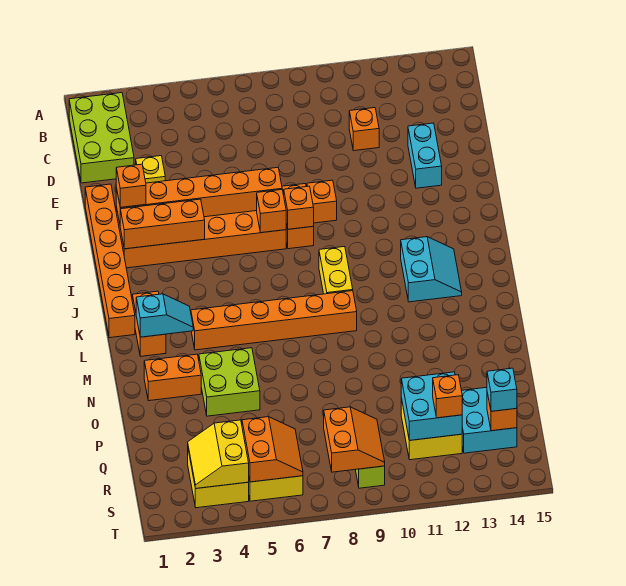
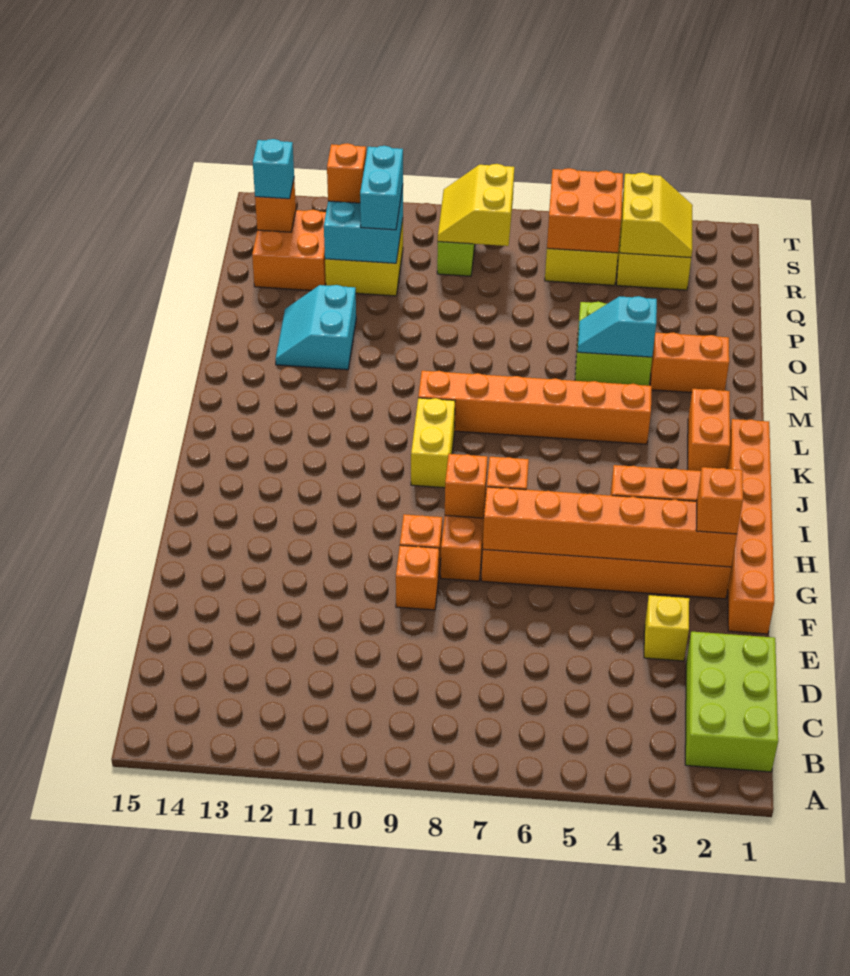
orange 1x1 brick [349,108,379,151] -> orange 1x1 brick moved to [396,545,439,610]
cyan 1x2 brick [408,123,442,188] -> cyan 1x2 brick moved to [360,146,403,230]
cyan 2x2 slope [401,237,462,302] -> cyan 2x2 slope moved to [275,285,356,370]
cyan 1x2 slope [136,294,193,337] -> cyan 1x2 slope moved to [578,296,657,357]
cyan 2x2 brick [462,387,517,453] -> orange 2x2 brick [252,210,326,290]
orange 2x2 slope [242,417,303,482] -> orange 2x2 brick [547,168,623,253]
orange 2x2 slope [324,407,385,472] -> yellow 2x2 slope [438,164,514,246]

